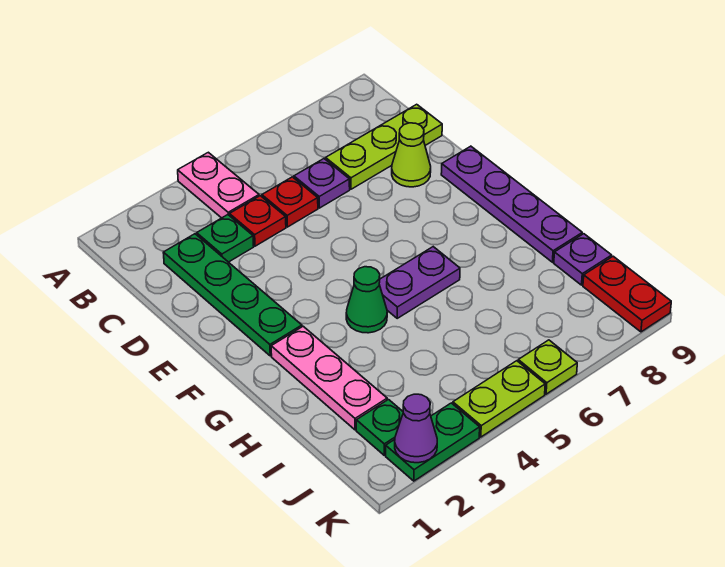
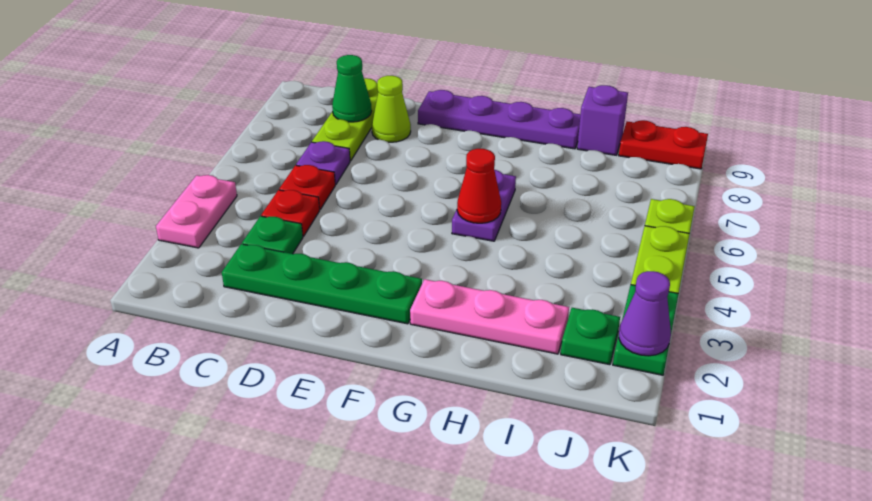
pink 1x2 plate [178,152,259,218] -> pink 1x2 plate turned to [156,175,237,248]
green 1x1 cone [346,267,387,333] -> green 1x1 cone moved to [332,55,372,122]
none -> red 1x1 cone [457,149,501,223]
purple 1x1 plate [554,234,612,285] -> purple 1x1 brick [577,85,628,155]

